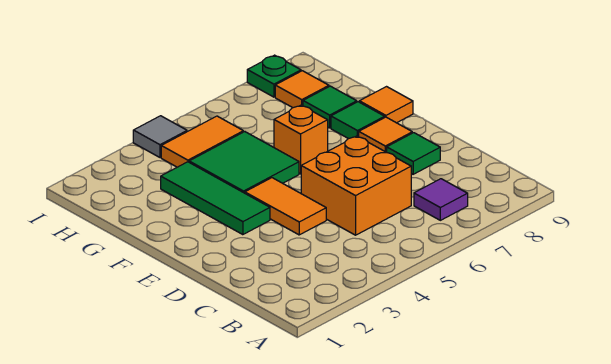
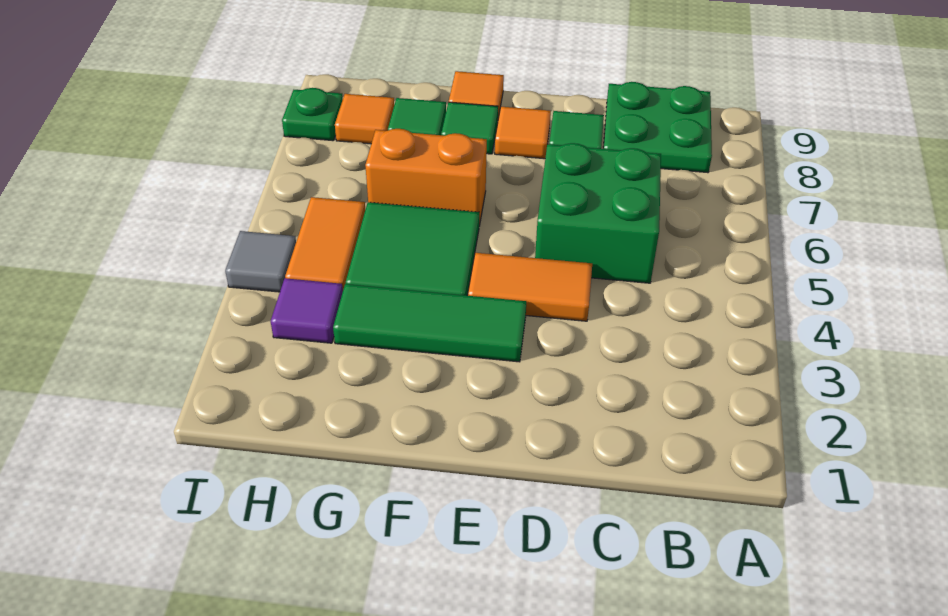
purple 1x1 tile [414,179,468,220] -> purple 1x1 tile moved to [271,278,343,343]
none -> green 2x2 plate [603,82,712,173]
orange 2x2 brick [301,136,411,235] -> green 2x2 brick [535,143,661,283]
orange 1x1 brick [274,105,328,174] -> orange 1x2 brick [365,129,487,226]

